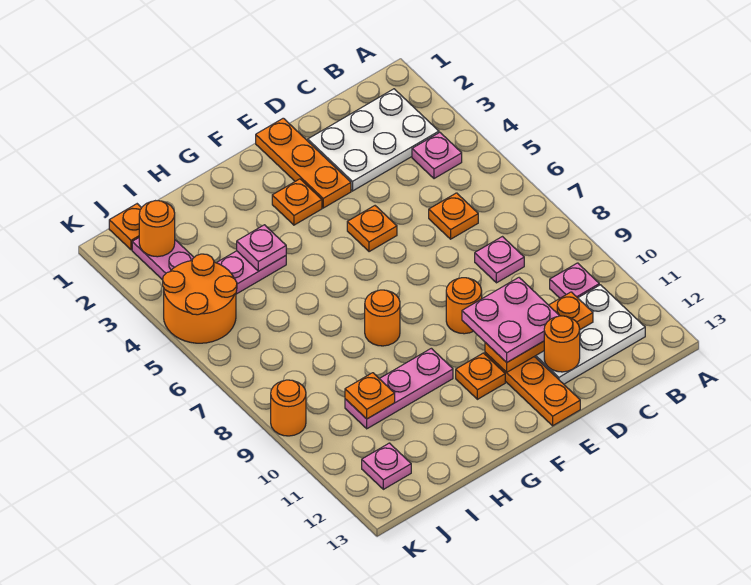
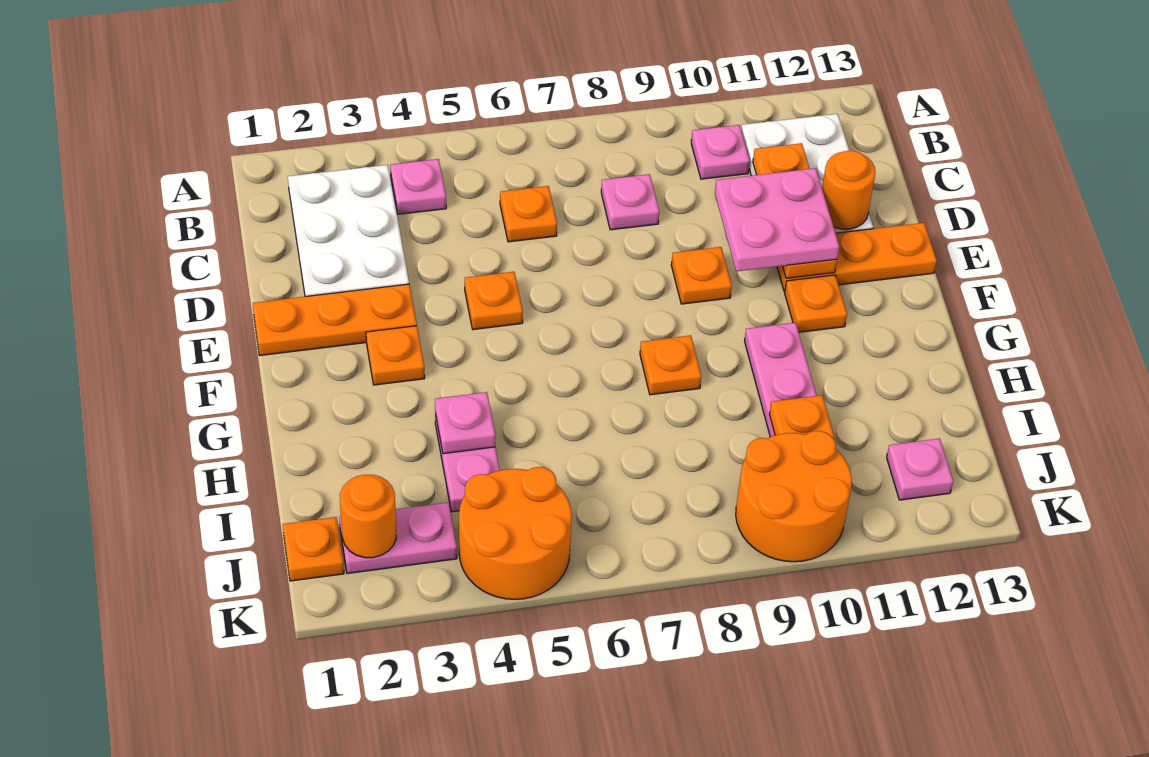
orange 1x1 round brick [446,278,482,334] -> orange 1x1 plate [671,247,732,304]
orange 1x1 round brick [365,290,400,346] -> orange 1x1 plate [640,335,701,395]
orange 1x1 round brick [271,380,306,436] -> orange 2x2 round brick [736,431,852,562]

